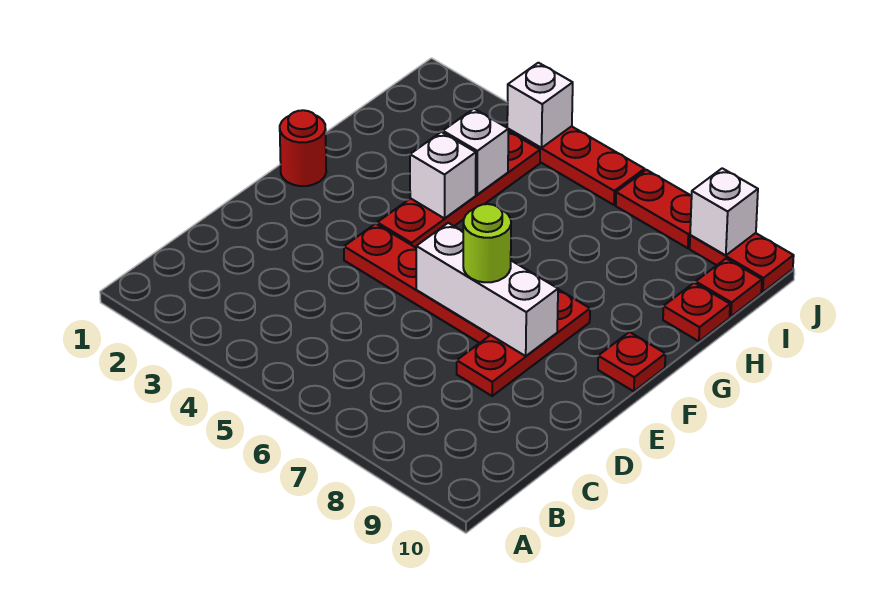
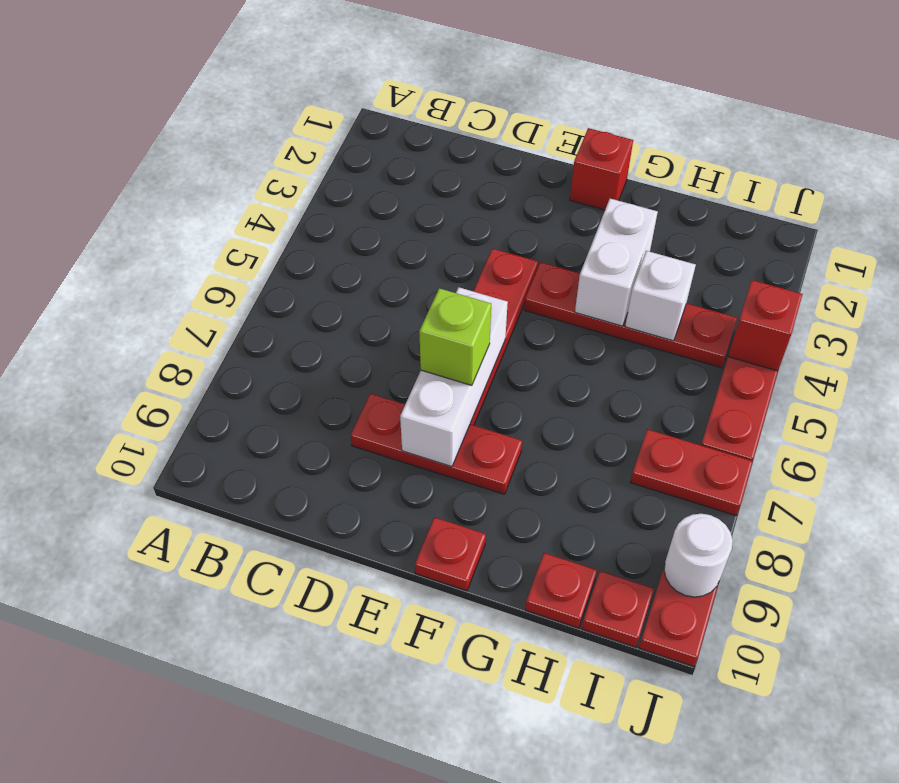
lime 1x1 round brick [463,204,511,282] -> lime 1x1 brick [419,288,491,385]
red 1x1 round brick [280,110,326,186] -> red 1x1 brick [570,128,633,210]
white 1x1 brick [410,132,476,218] -> white 1x2 brick [575,199,658,326]
white 1x1 brick [507,63,573,148] -> red 1x1 brick [728,280,803,371]
red 1x2 plate [616,170,692,248] -> red 1x2 plate turned to [630,429,753,515]
white 1x1 brick [690,168,758,255] -> white 1x1 round brick [664,514,733,597]

